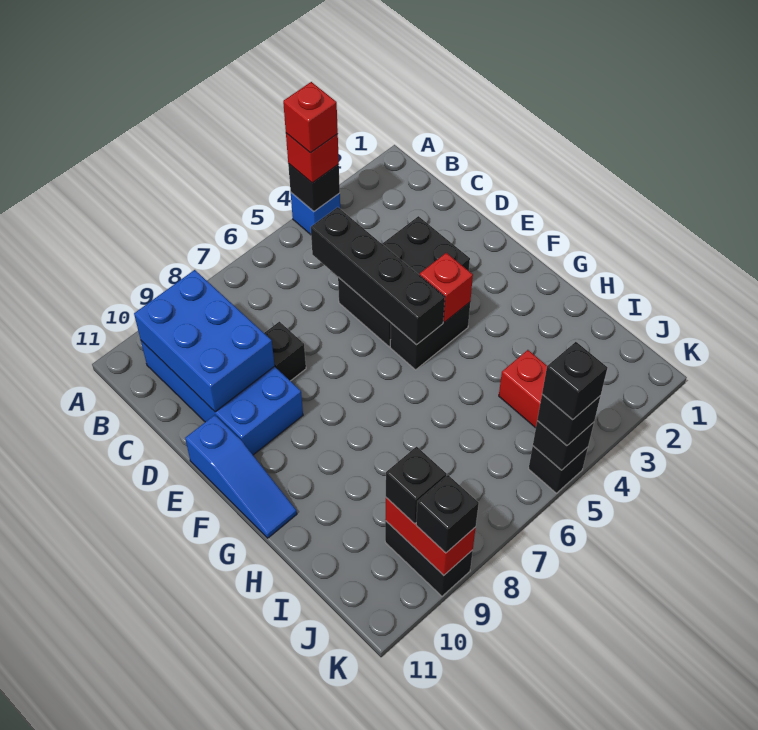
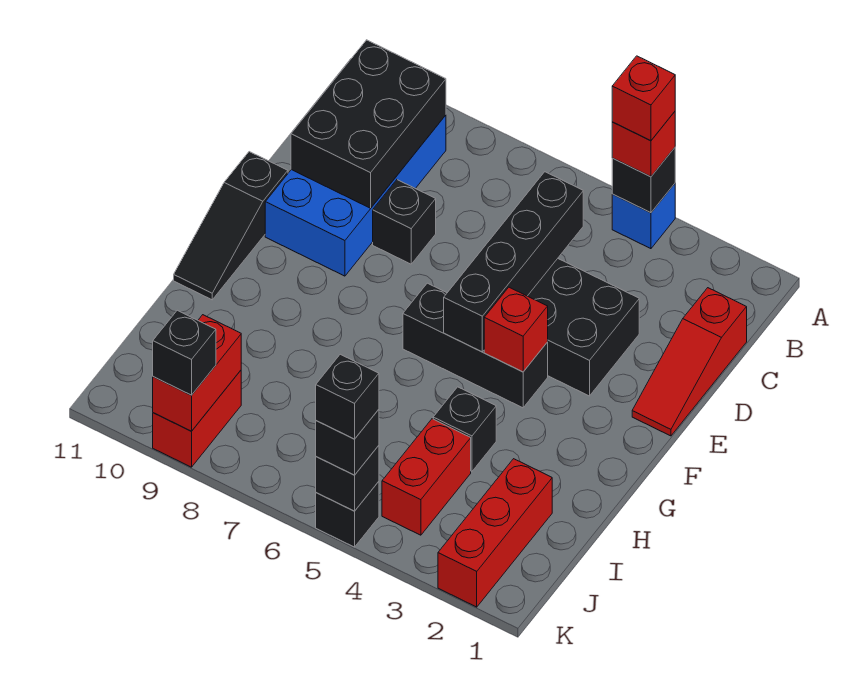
blue 2x3 brick [134,270,275,412] -> black 2x3 brick [291,40,446,208]
none -> red 1x3 slope [632,288,747,436]
blue 1x3 slope [185,415,297,538] -> black 1x3 slope [174,152,288,300]
black 1x2 brick [390,302,470,370] -> black 1x3 brick [403,283,548,408]
none -> red 1x3 brick [438,459,552,607]
black 1x2 brick [385,521,473,596] -> red 1x2 brick [153,370,241,467]
black 1x1 brick [386,447,446,524] -> black 1x1 brick moved to [433,387,496,471]

